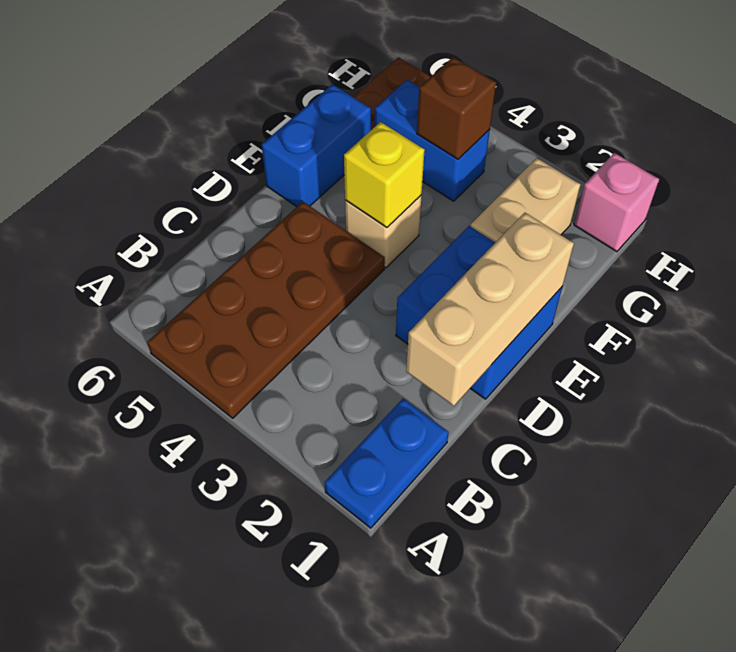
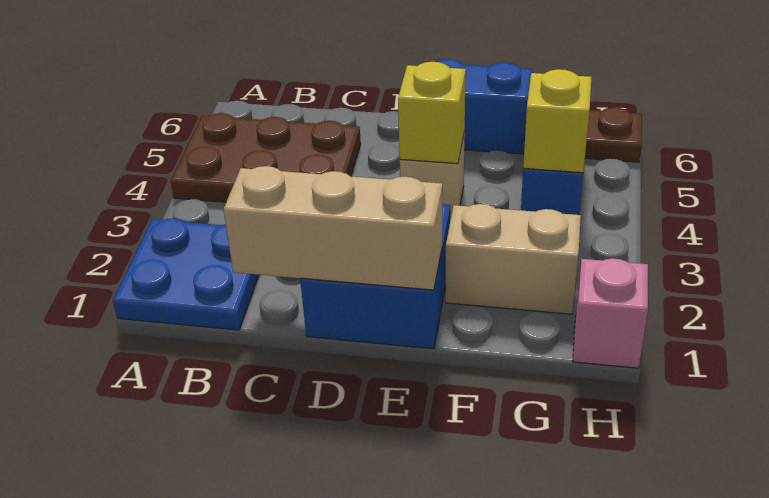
blue 1x2 plate [324,399,449,528] -> blue 2x2 plate [113,218,259,330]
brown 2x4 plate [147,202,385,418] -> brown 2x3 plate [171,113,361,202]
brown 1x1 brick [417,57,496,159] -> yellow 1x1 brick [523,69,592,173]

